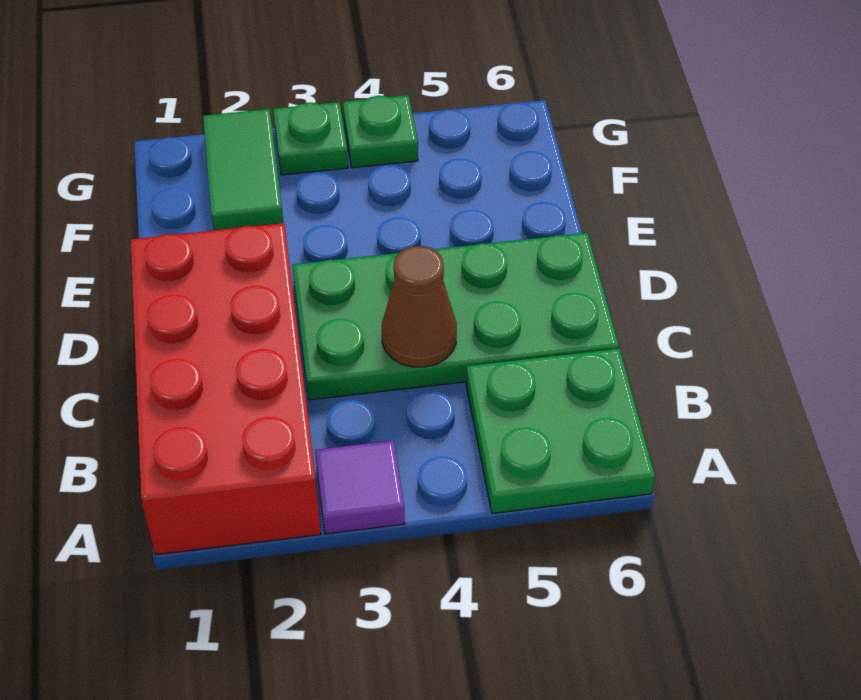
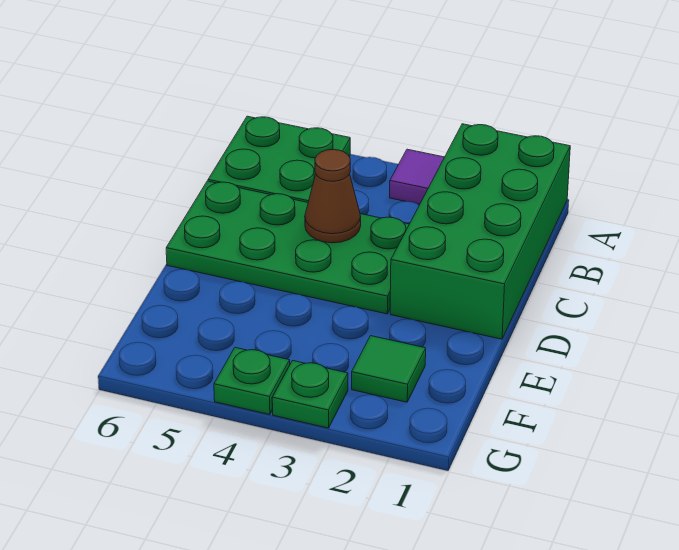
red 2x4 brick [130,223,321,555] -> green 2x4 brick [390,124,570,339]
green 1x2 tile [203,109,283,231] -> green 1x1 tile [352,336,426,402]

